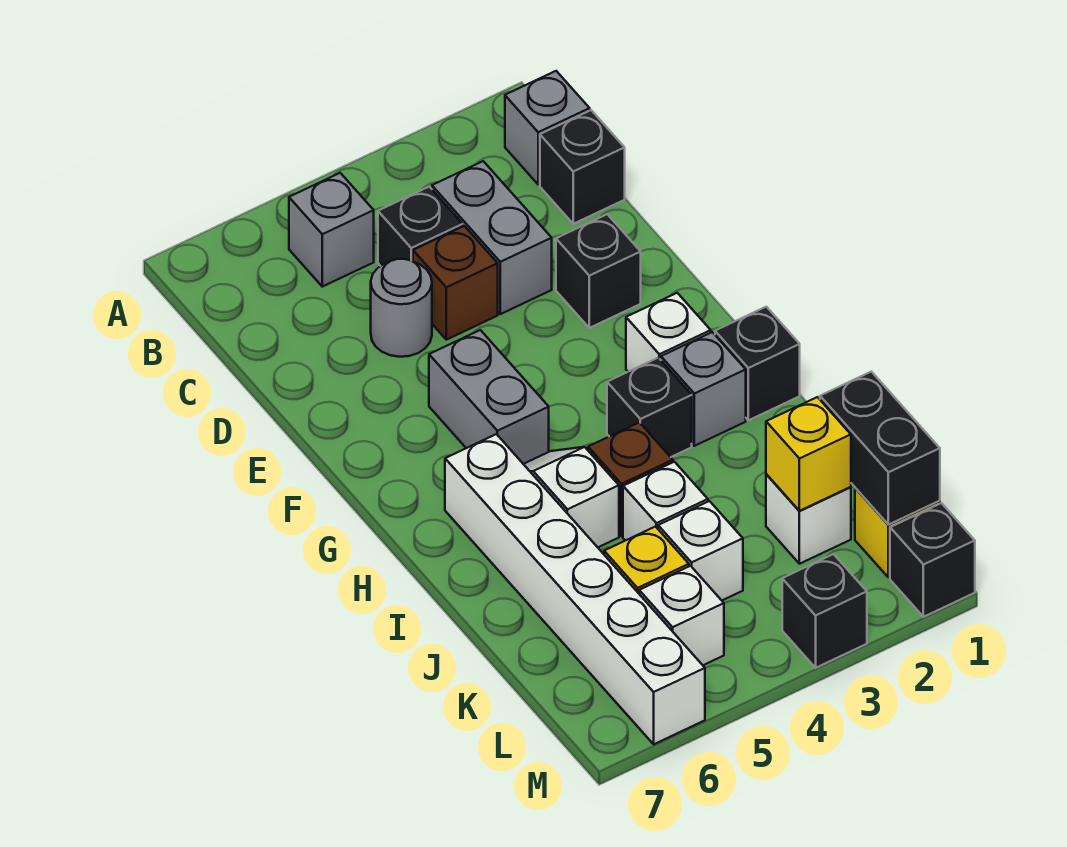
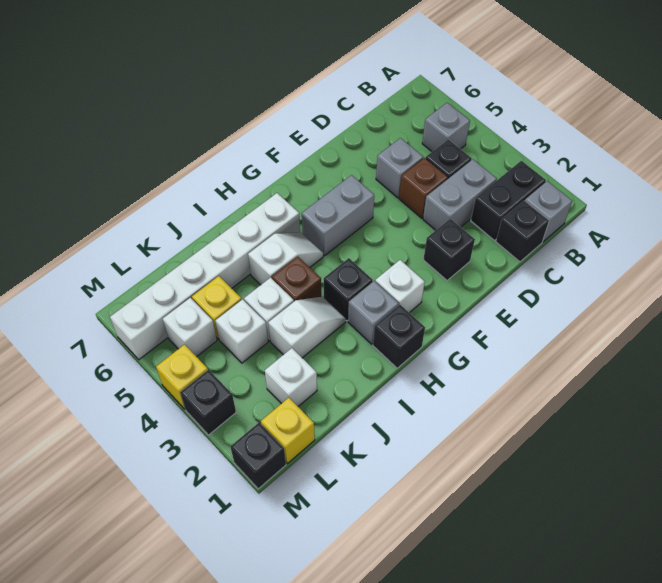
grey 1x1 round brick [371,259,432,357] -> grey 1x1 brick [376,138,423,198]
none -> white 1x2 slope [268,297,346,358]
black 1x2 brick [820,372,940,525] -> black 1x2 brick moved to [471,161,546,241]
yellow 1x1 brick [766,397,851,511] -> yellow 1x1 brick moved to [156,345,208,409]

